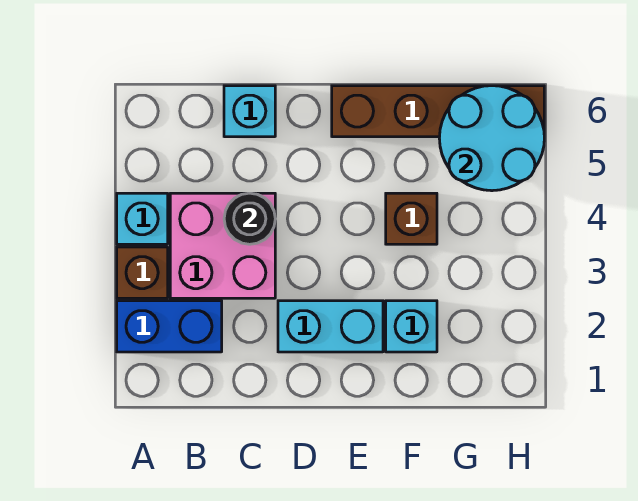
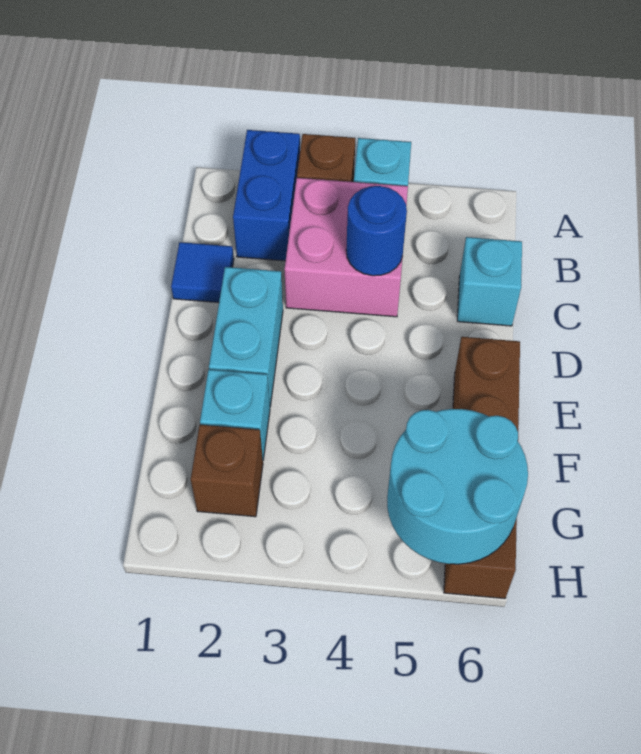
none -> blue 1x1 tile [171,242,234,303]
black 1x1 round brick [224,193,275,244] -> blue 1x1 round brick [346,186,407,276]
brown 1x1 brick [386,193,437,244] -> brown 1x1 brick moved to [191,425,263,517]

